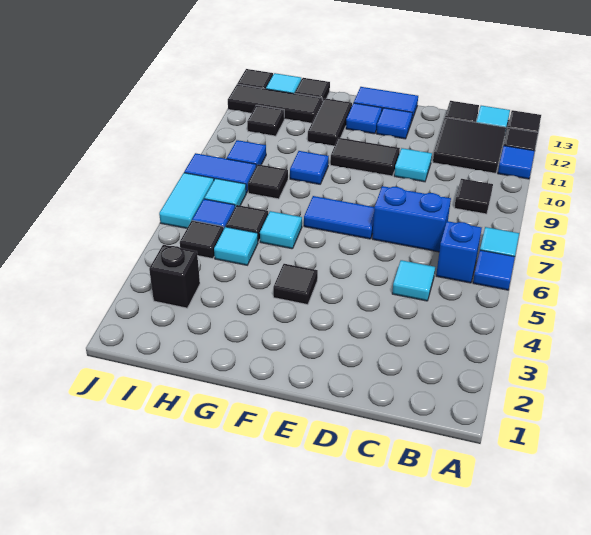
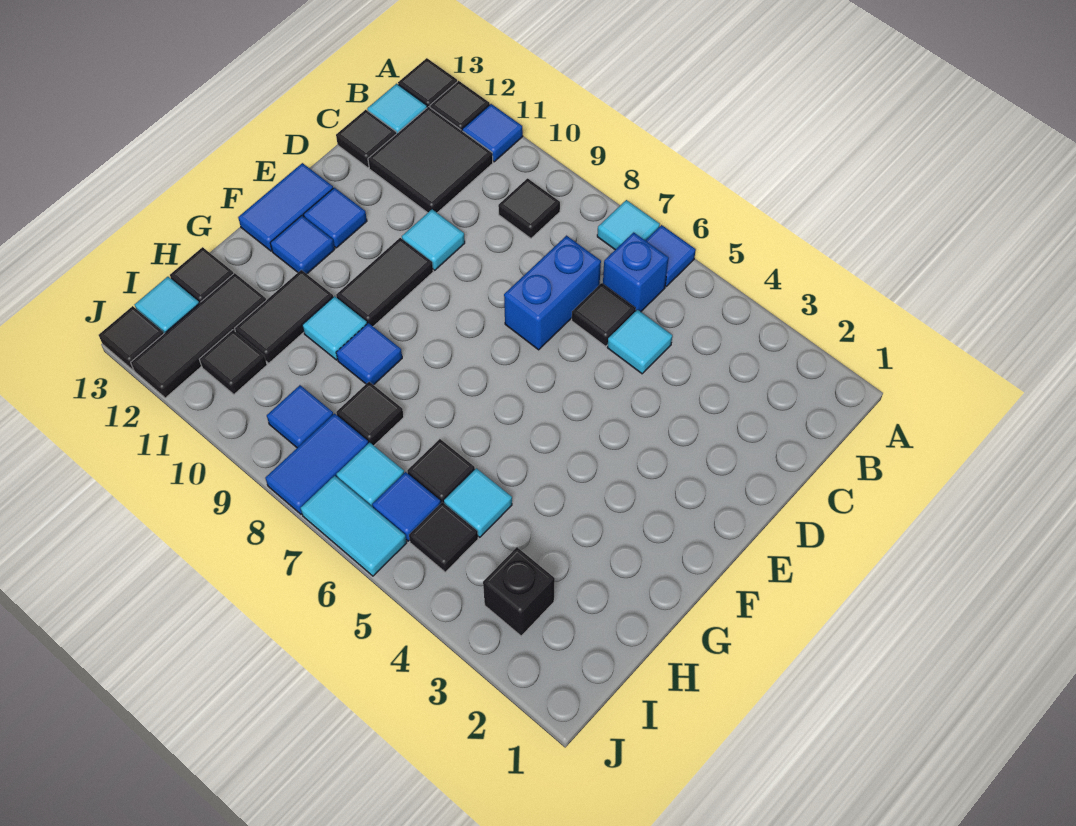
blue 1x2 tile [304,196,374,239] -> none
black 1x1 tile [273,264,318,305] -> black 1x1 tile moved to [572,283,636,346]
cyan 1x1 tile [260,211,302,249] -> cyan 1x1 tile moved to [302,296,367,360]
black 1x2 tile [308,98,352,146] -> black 1x2 tile turned to [235,270,333,363]

